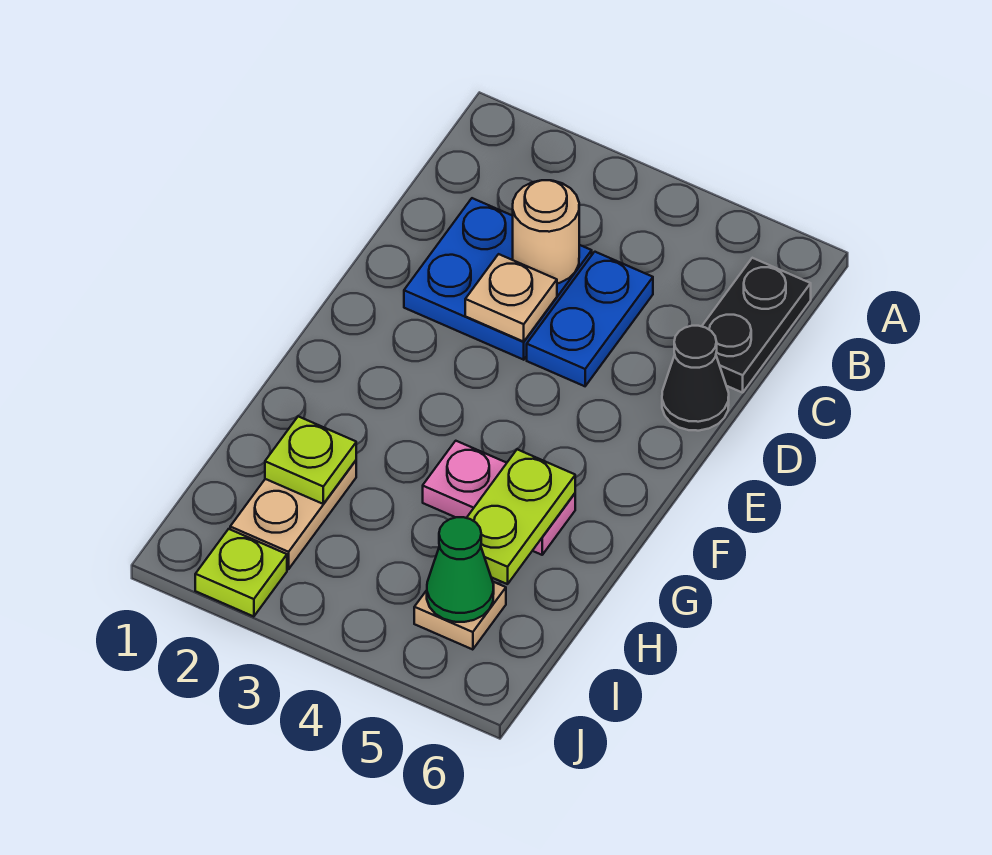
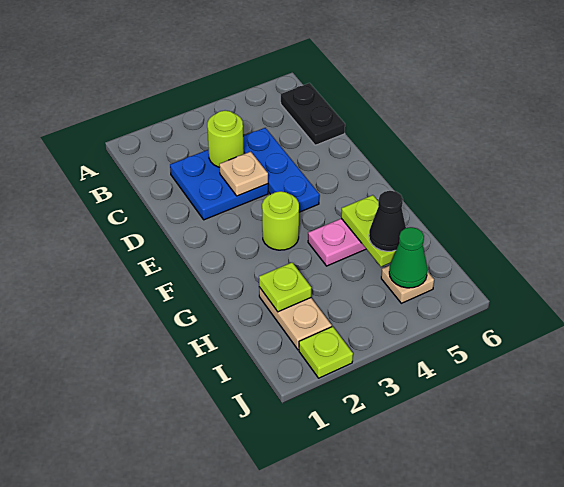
tan 1x1 round brick [513,180,579,283] -> lime 1x1 round brick [207,110,244,167]
blue 1x2 plate [527,252,653,386] -> blue 1x3 plate [243,128,319,212]
black 1x1 cone [662,326,729,431] -> black 1x1 cone moved to [369,191,406,251]
none -> lime 1x1 round brick [262,191,299,250]

